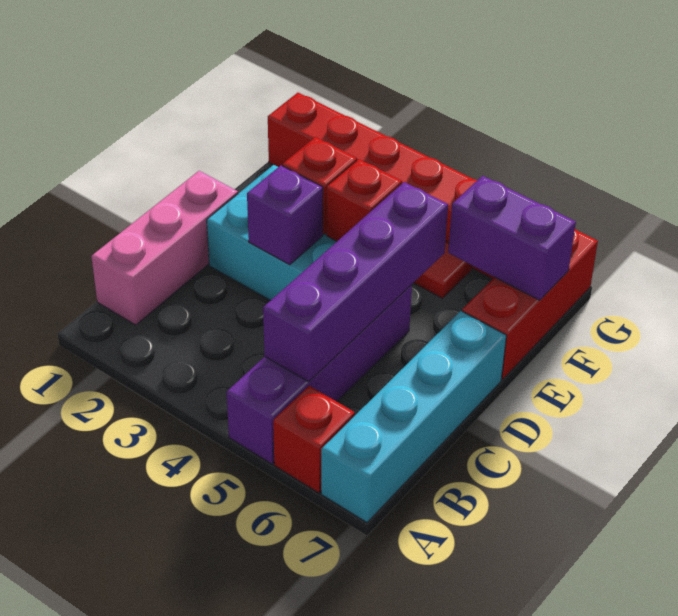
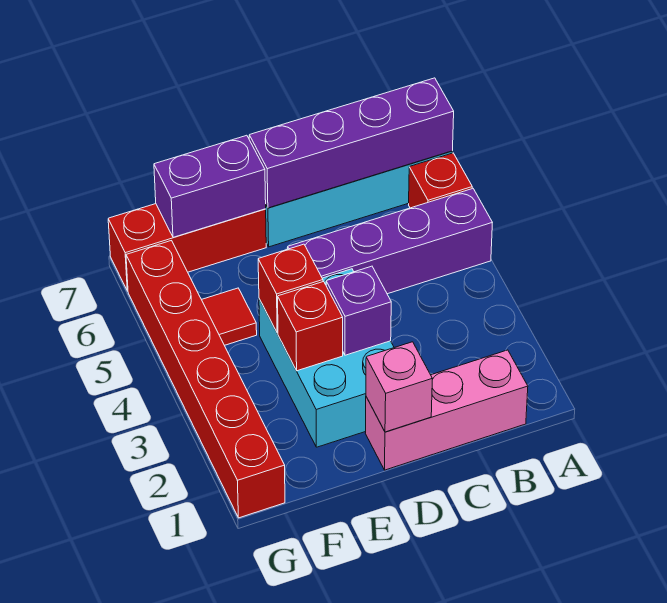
purple 1x4 brick [263,182,448,382] -> purple 1x4 brick moved to [249,78,454,208]
none -> pink 1x1 brick [366,342,432,432]
purple 1x2 brick [448,176,576,300] -> purple 1x2 brick turned to [154,135,266,237]

